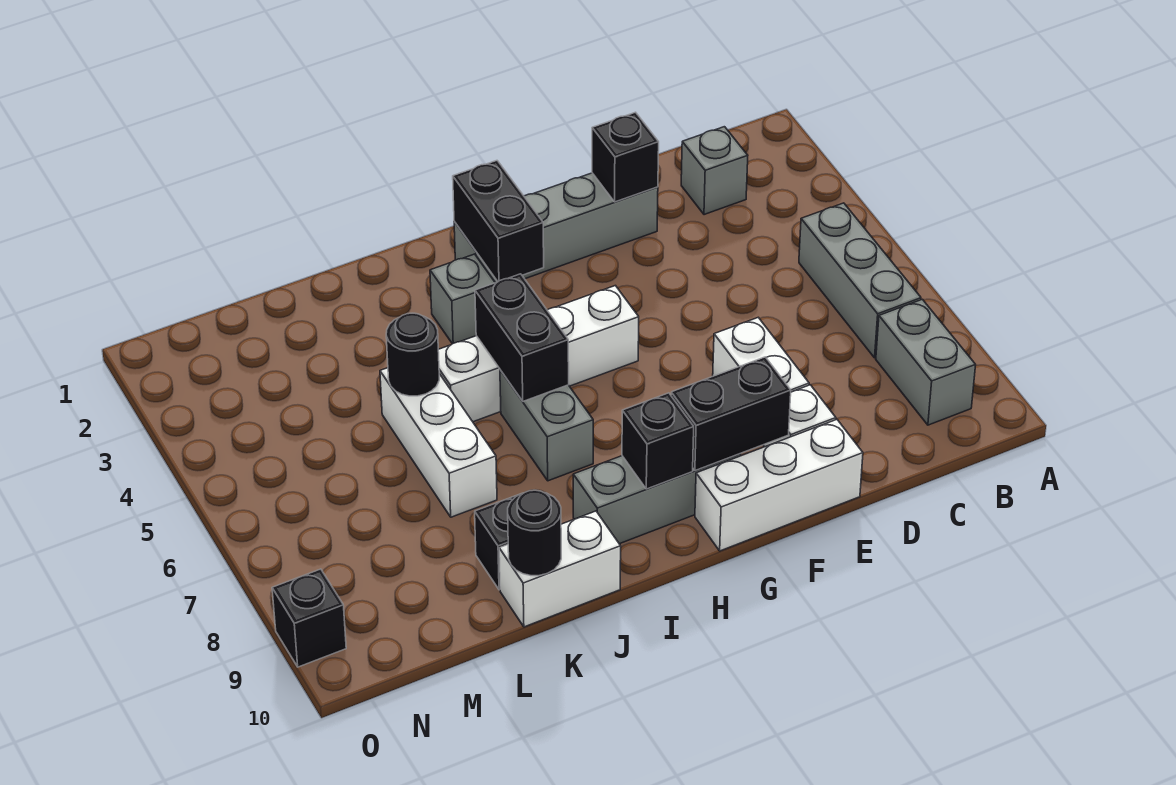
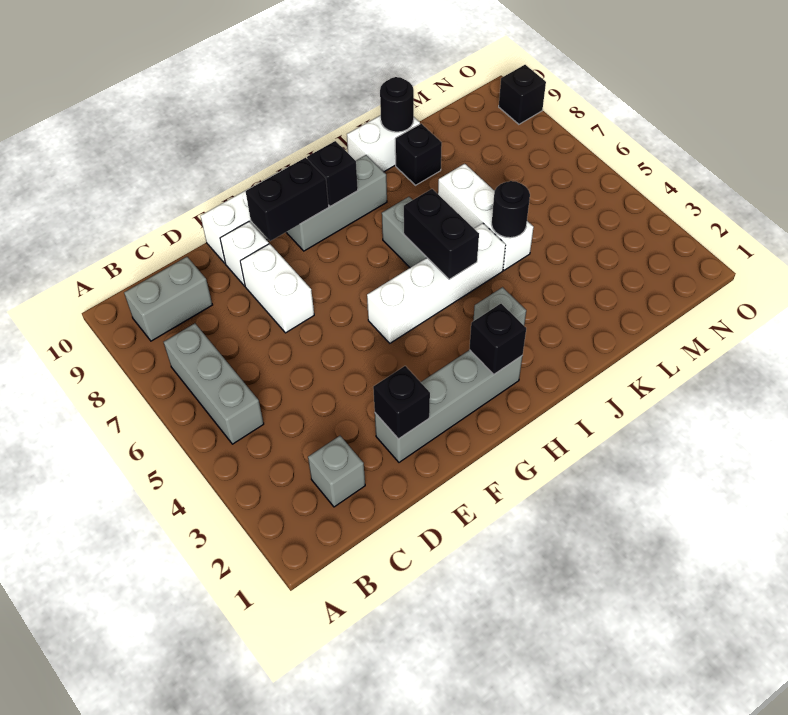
grey 1x2 brick [876,299,976,425] -> grey 1x2 brick turned to [124,257,212,341]
black 1x2 brick [453,161,544,281] -> black 1x1 brick [469,304,526,374]

